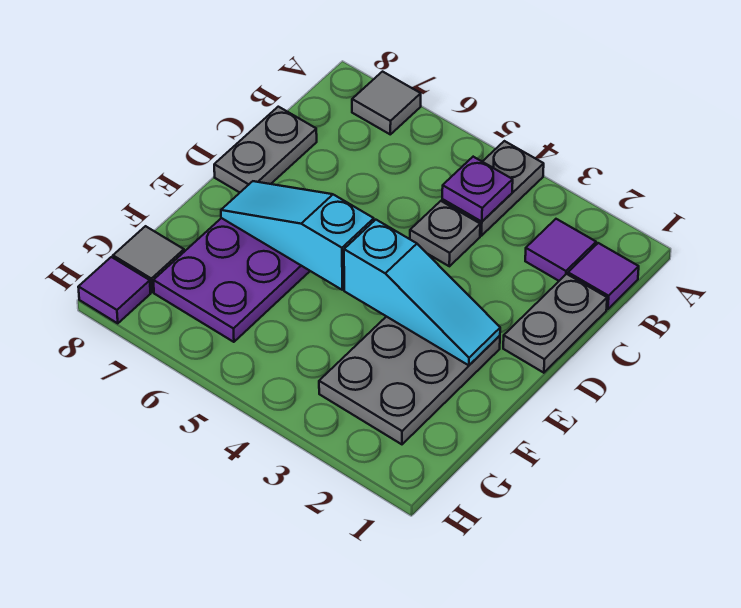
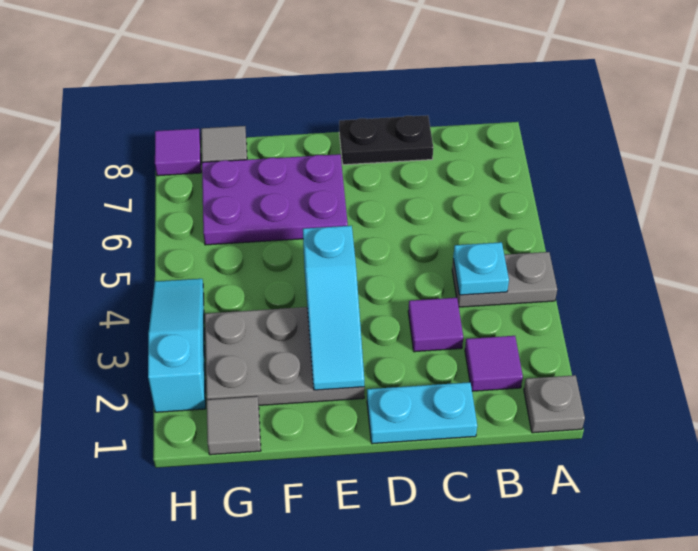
grey 1x1 tile [352,72,421,134] -> grey 1x1 tile moved to [207,396,261,455]
purple 1x1 tile [568,243,639,309] -> purple 1x1 tile moved to [408,298,463,352]
purple 1x1 plate [442,157,513,222] -> cyan 1x1 plate [453,242,509,295]
grey 1x2 plate [503,274,607,373] -> cyan 1x2 plate [367,382,477,444]
grey 1x1 plate [410,201,480,266] -> grey 1x1 plate moved to [524,375,585,433]
grey 1x2 plate [214,107,317,192] -> black 1x2 plate [339,115,433,165]
cyan 1x3 slope [221,181,374,290] -> cyan 1x3 slope moved to [148,279,206,412]

